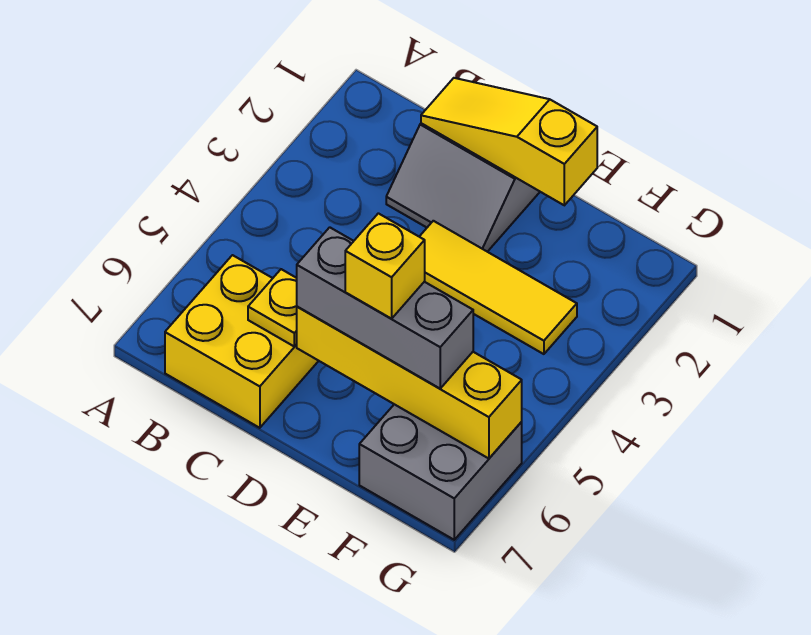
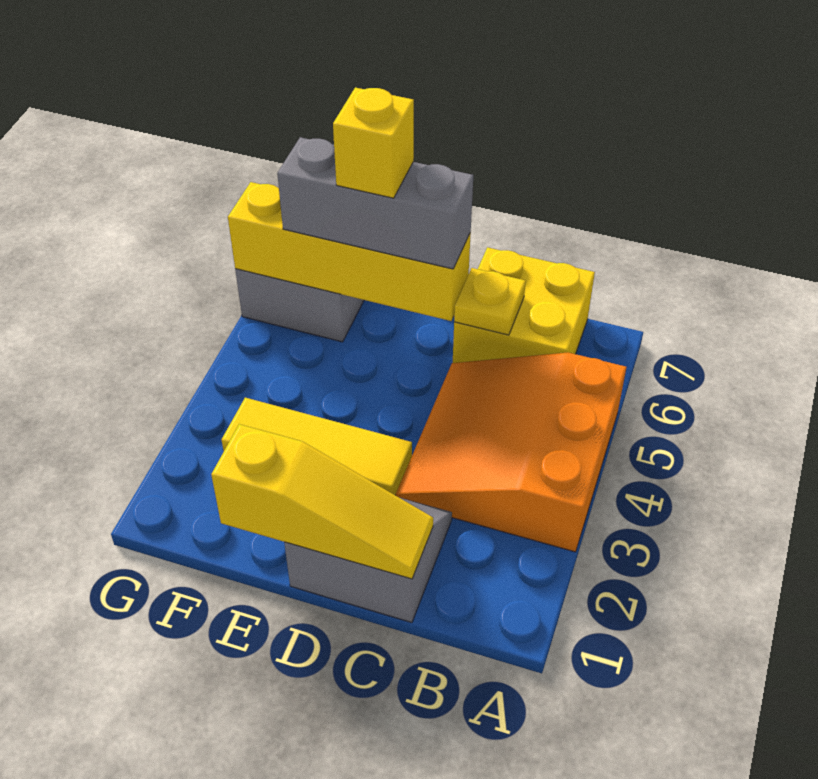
none -> orange 3x3 slope [396,352,626,552]

